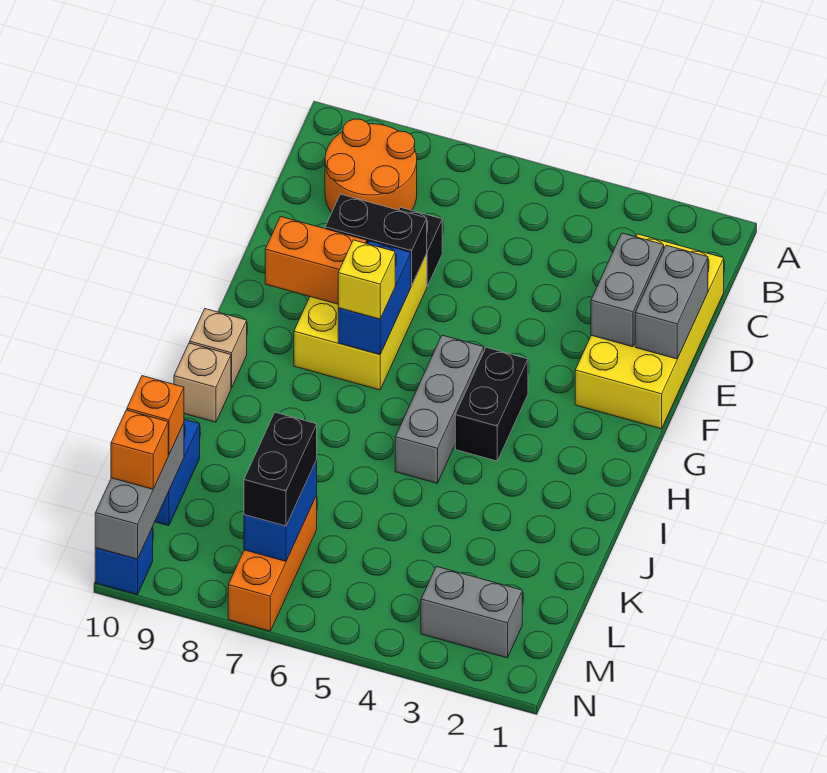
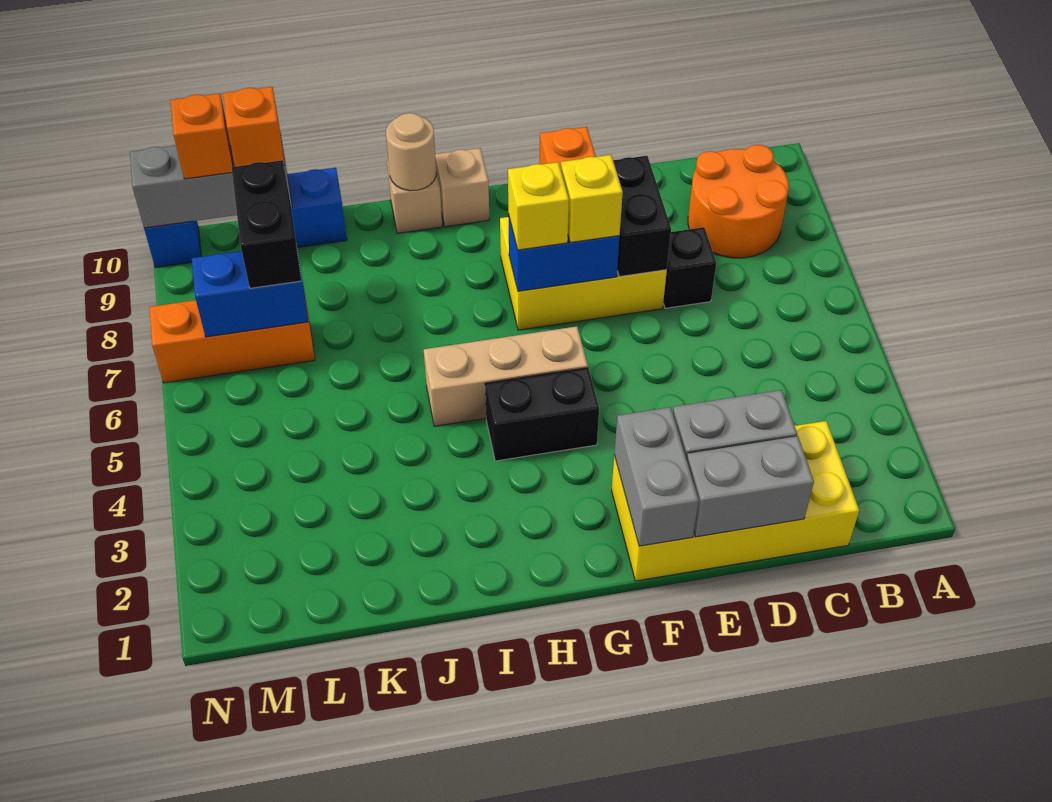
none -> yellow 1x1 brick [561,155,623,243]
grey 1x3 brick [395,335,484,483] -> tan 1x3 brick [424,326,588,426]
none -> tan 1x1 round brick [386,113,436,191]
black 1x2 brick [244,412,317,526] -> black 1x2 brick turned to [232,160,301,288]
grey 1x2 brick [421,566,522,658] -> grey 1x2 brick moved to [614,407,699,546]

